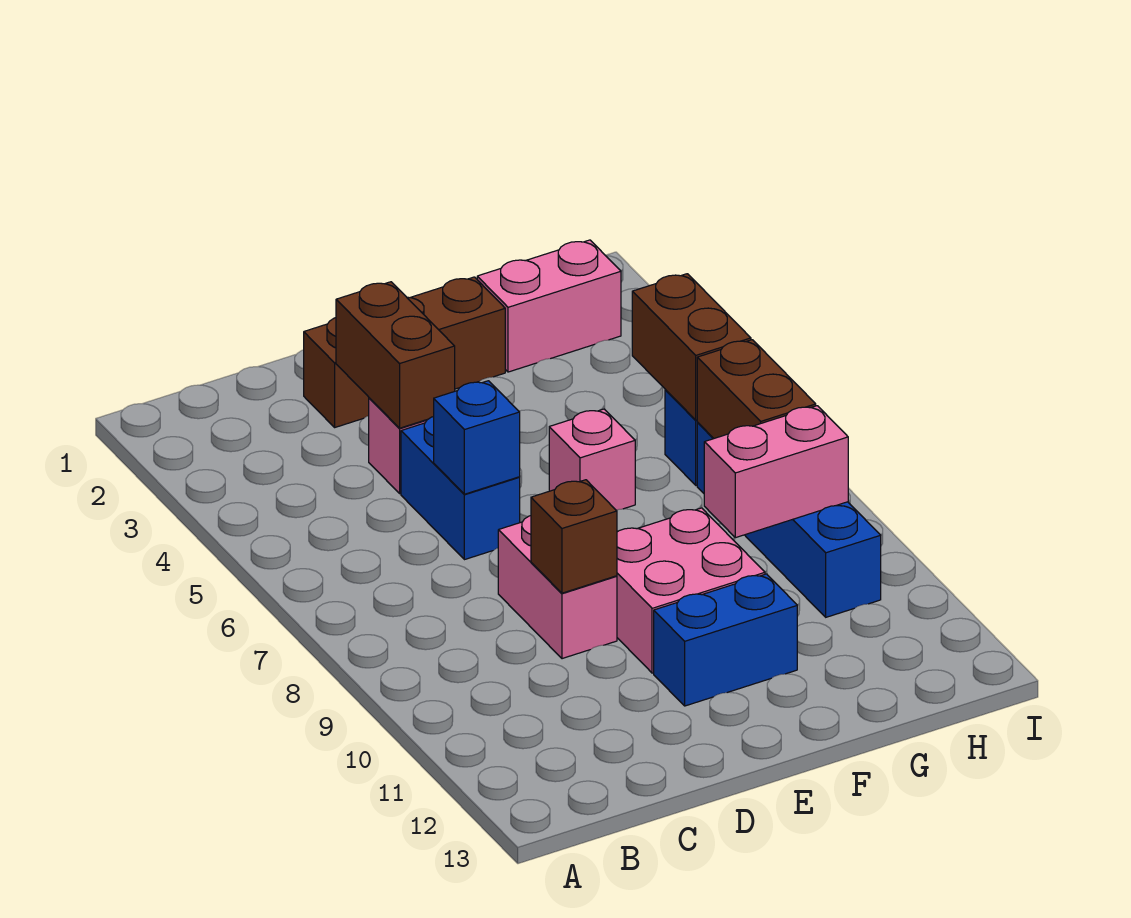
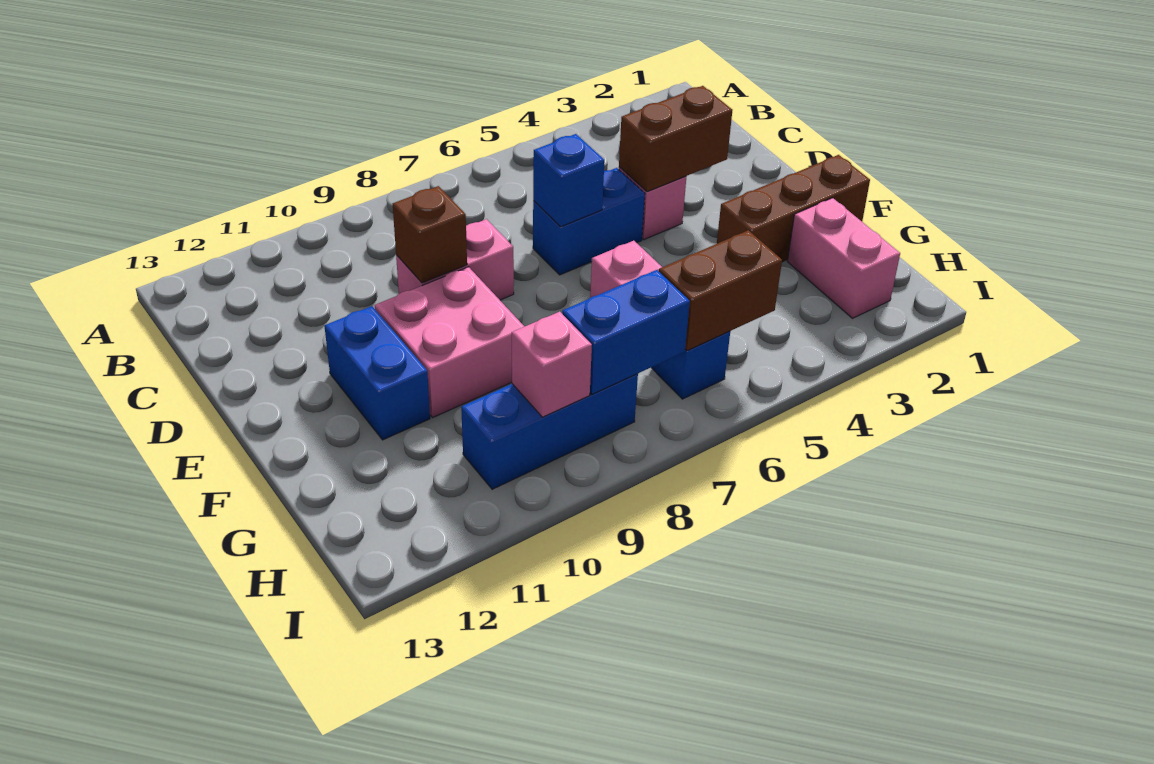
brown 1x3 brick [304,277,505,427] -> brown 1x3 brick turned to [717,155,870,262]
pink 1x2 brick [704,406,848,538] -> pink 1x1 brick [512,312,592,417]
blue 1x4 brick [697,423,881,617] -> blue 1x3 brick [461,374,638,489]
brown 1x2 brick [697,340,816,438] -> blue 1x2 brick [562,270,690,394]

